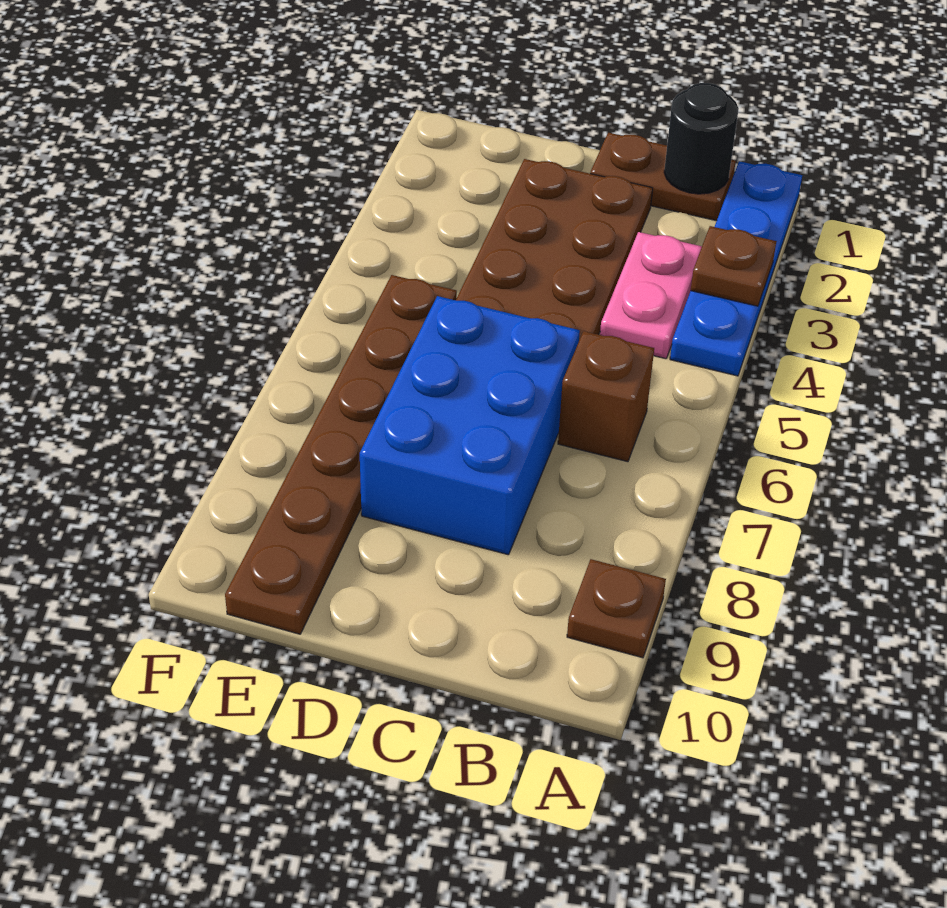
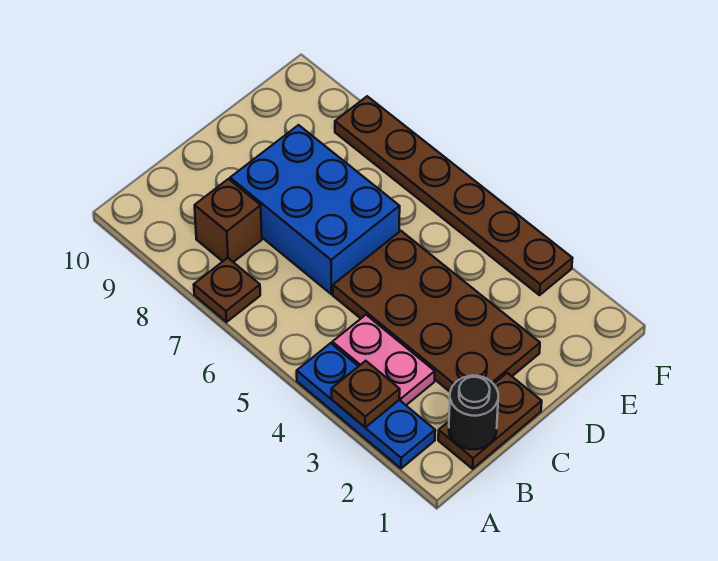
blue 1x4 plate [670,161,802,376] -> blue 1x3 plate [297,343,435,468]
brown 1x1 plate [567,559,666,658] -> brown 1x1 plate moved to [194,258,260,322]
brown 1x1 brick [558,331,654,462] -> brown 1x1 brick moved to [195,179,262,262]
brown 1x6 plate [225,275,457,634] -> brown 1x6 plate moved to [335,96,572,295]

